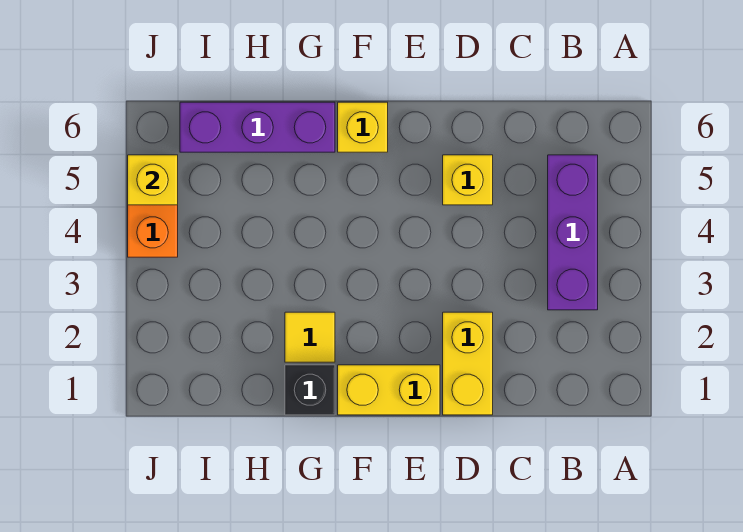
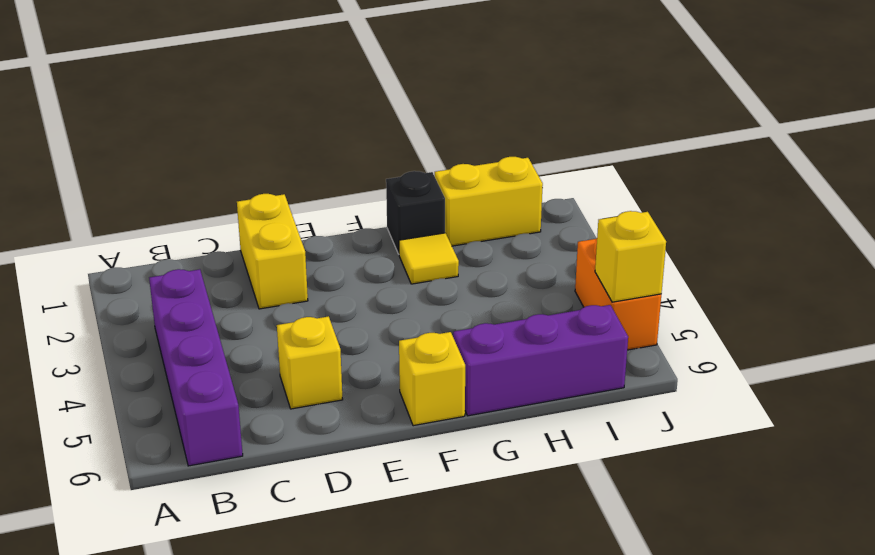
purple 1x3 brick [548,155,598,310] -> purple 1x4 brick [149,269,243,466]
yellow 1x2 brick [338,365,440,415] -> yellow 1x2 brick moved to [435,157,543,246]

